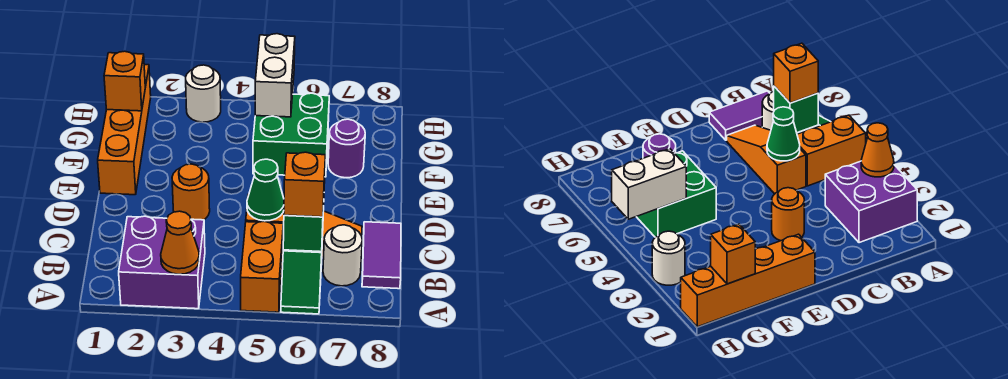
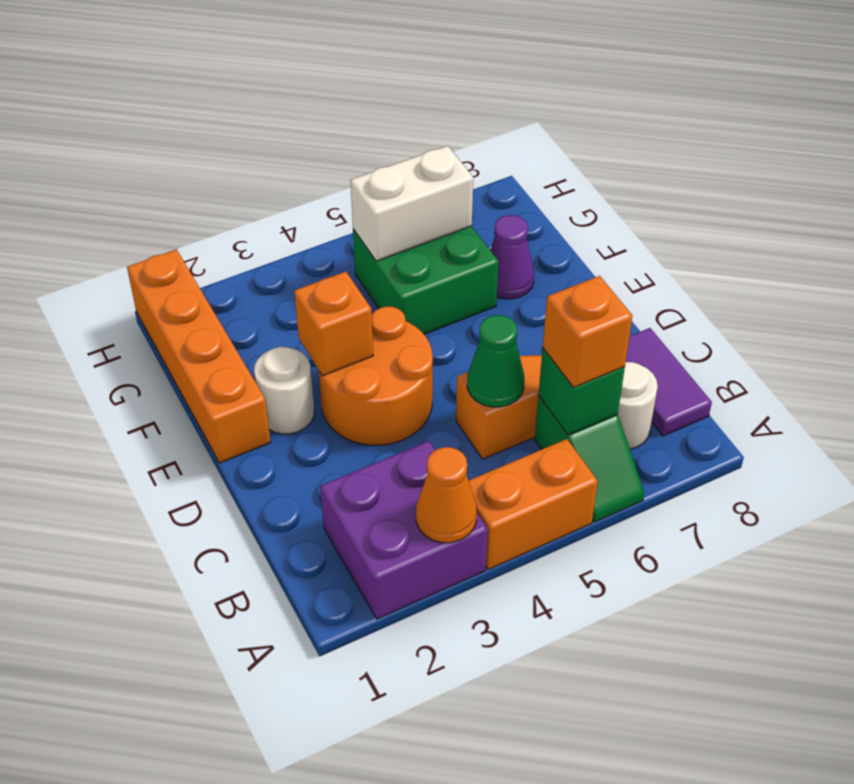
orange 1x2 brick [241,221,283,312] -> orange 1x2 brick turned to [469,439,598,570]
orange 1x1 round brick [172,164,210,220] -> orange 2x2 round brick [319,307,433,445]
purple 1x1 round brick [328,119,365,178] -> purple 1x1 cone [490,215,534,299]
orange 1x1 brick [104,51,145,111] -> orange 1x1 brick moved to [294,272,373,376]
white 1x2 brick [255,34,295,117] -> white 1x2 brick turned to [351,146,473,261]
white 1x1 round brick [186,65,221,122] -> white 1x1 round brick moved to [254,347,314,434]

